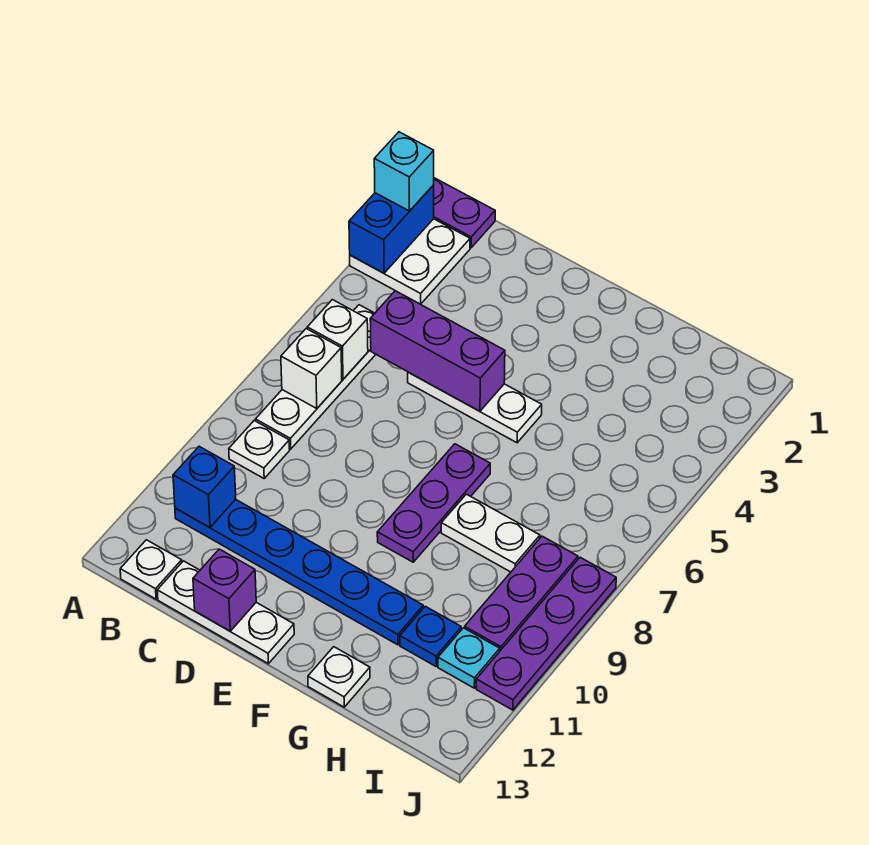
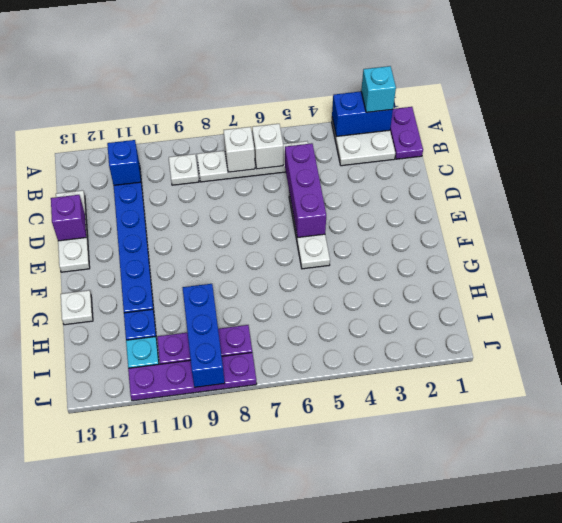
white 1x1 plate [120,540,182,599] -> none
purple 1x3 plate [377,444,490,562] -> none
white 1x2 plate [441,494,540,572] -> none
none -> blue 1x3 brick [182,284,225,387]

